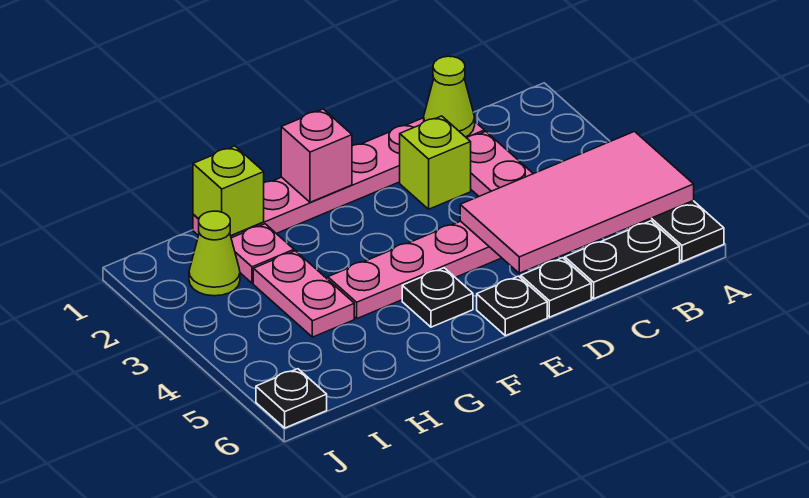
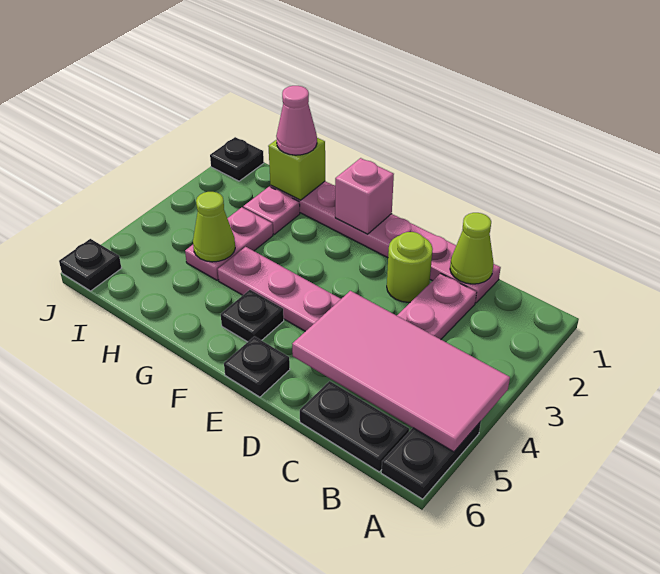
lime 1x1 brick [400,116,471,209] -> lime 1x1 round brick [387,232,433,302]
black 1x1 plate [521,258,591,317] -> black 1x1 plate moved to [210,137,264,181]
none -> pink 1x1 cone [276,86,317,155]
lime 1x1 cone [189,211,240,296] -> lime 1x1 cone moved to [193,192,235,262]

